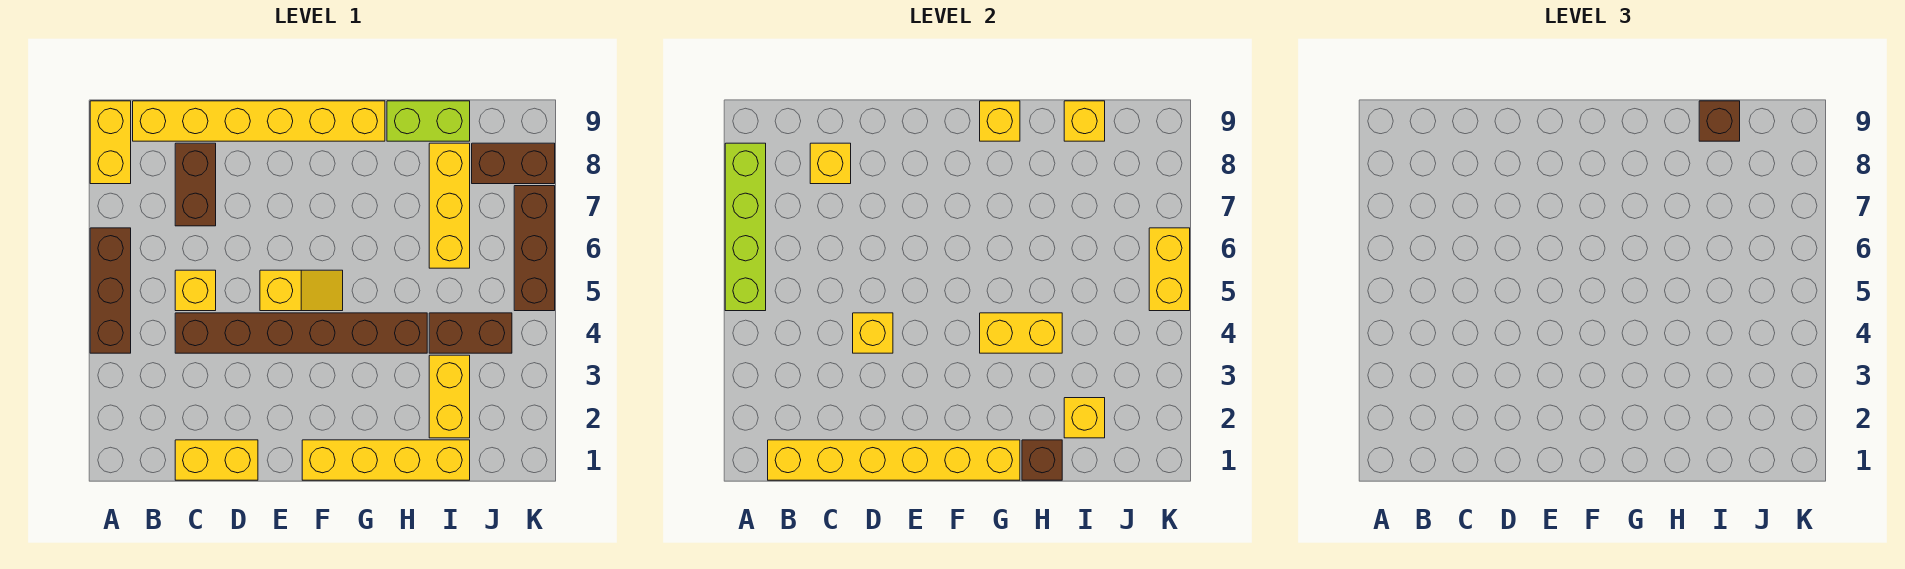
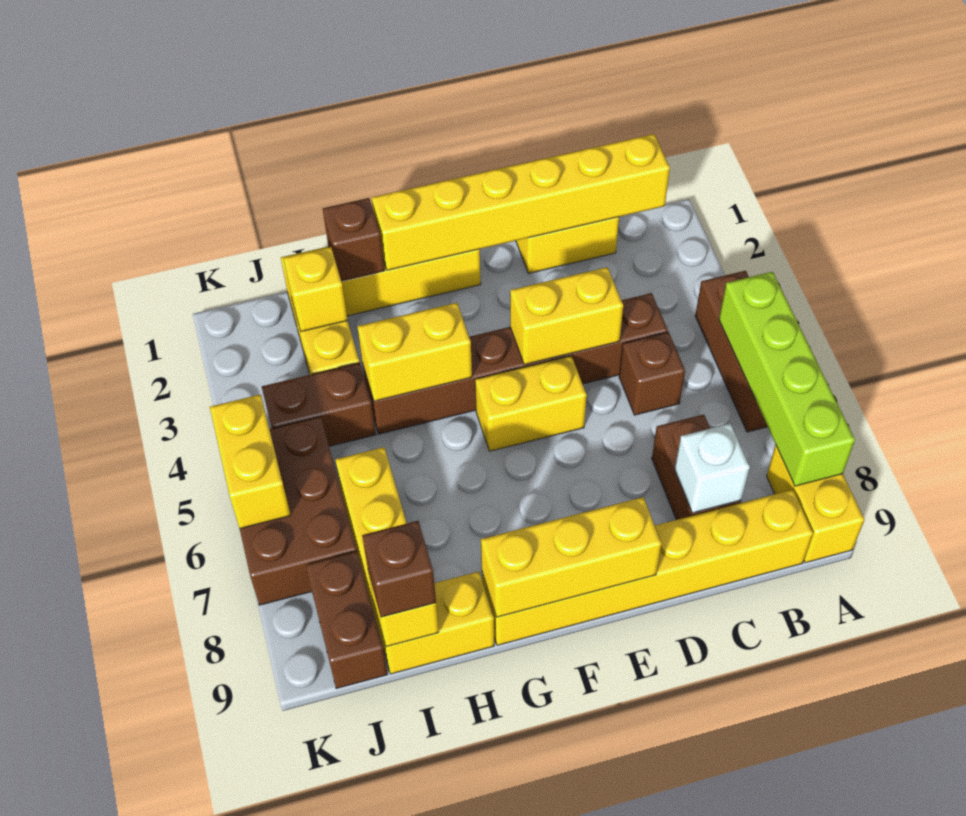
yellow 1x1 brick [175,270,216,311] -> brown 1x1 brick [619,332,685,415]
yellow 1x1 brick [810,143,851,184] -> white 1x1 brick [675,424,750,513]
yellow 1x1 brick [853,313,893,353] -> yellow 1x2 brick [510,267,623,365]
yellow 1x2 slope [260,270,343,311] -> yellow 1x2 brick [475,356,587,451]
yellow 1x1 brick [980,101,1020,141] -> yellow 1x3 brick [481,497,661,617]
lime 1x2 brick [387,101,470,141] -> yellow 1x2 brick [373,572,494,674]
brown 1x2 brick [472,143,555,184] -> brown 1x2 brick turned to [306,552,388,689]
brown 1x3 brick [514,186,555,311] -> brown 2x3 brick [240,417,357,605]

